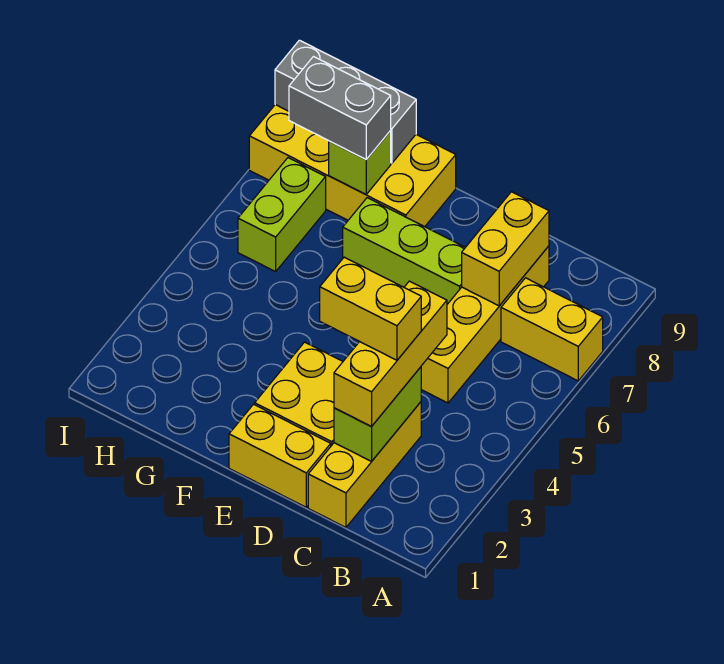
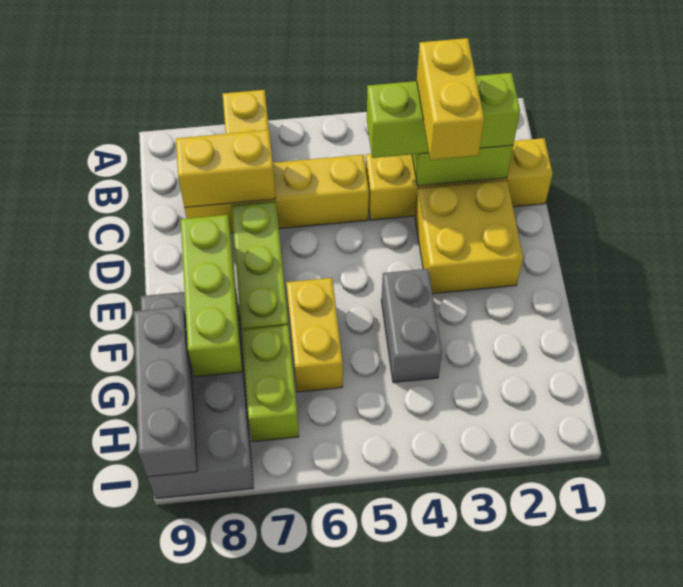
yellow 1x3 brick [308,402,421,527] -> yellow 1x4 brick [366,138,553,220]
yellow 1x3 brick [334,281,447,427] -> lime 1x3 brick [367,73,520,158]
yellow 1x2 brick [229,404,331,507] -> yellow 1x2 brick moved to [286,278,343,392]
yellow 2x4 brick [249,105,456,227] -> grey 2x4 brick [141,292,254,499]
lime 1x1 brick [329,131,391,194] -> lime 1x3 brick [180,215,242,377]
grey 1x2 brick [289,57,391,159] -> grey 1x2 brick moved to [381,269,442,383]
lime 1x2 brick [238,158,326,272] -> lime 1x2 brick turned to [241,325,299,442]

